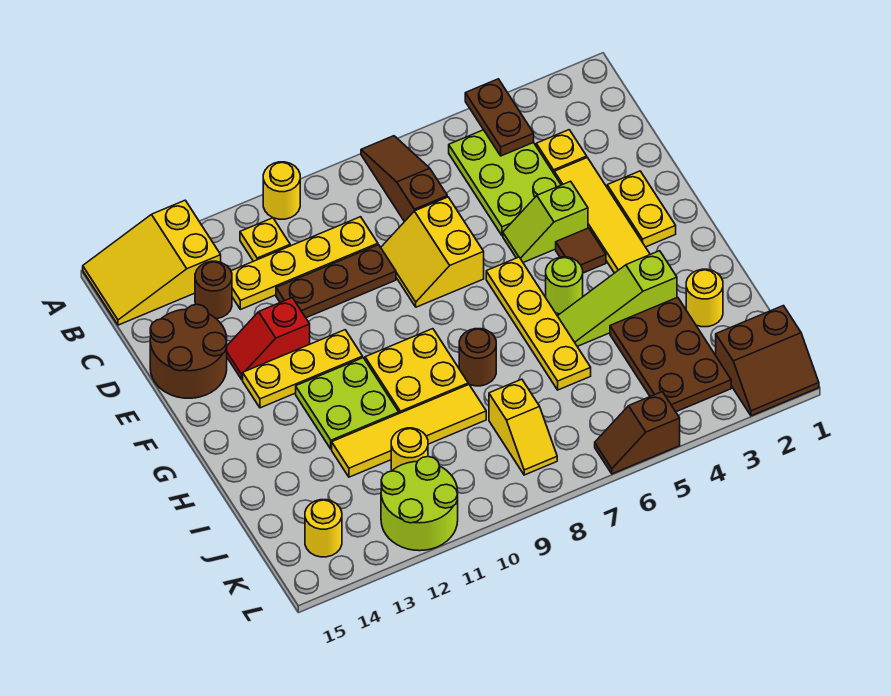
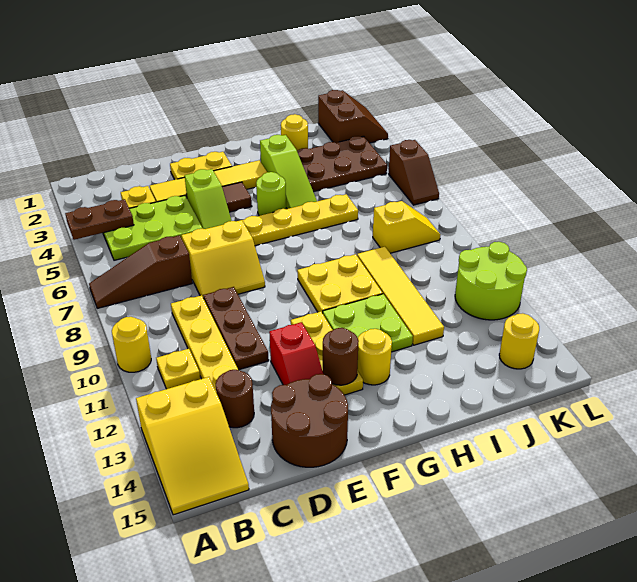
brown 1x1 round brick [459,329,496,386] -> brown 1x1 round brick moved to [323,328,359,385]
yellow 1x1 round brick [391,428,428,471] -> yellow 1x1 round brick moved to [357,329,392,385]

